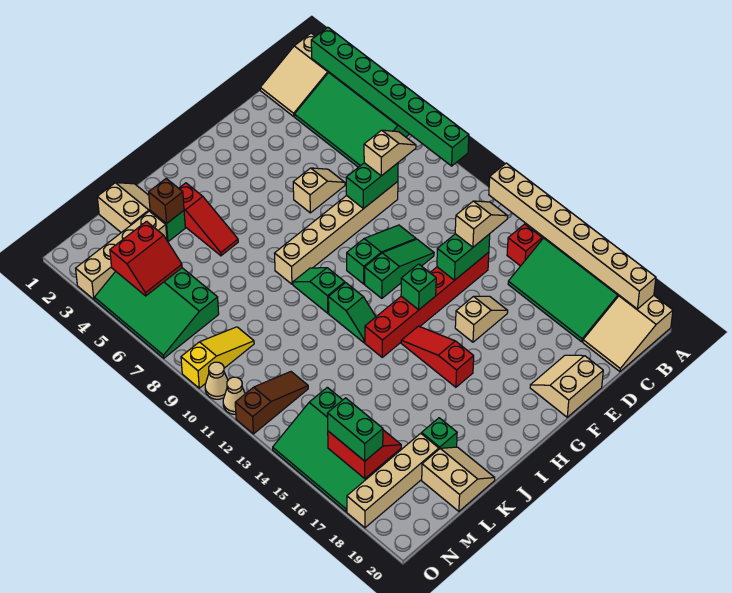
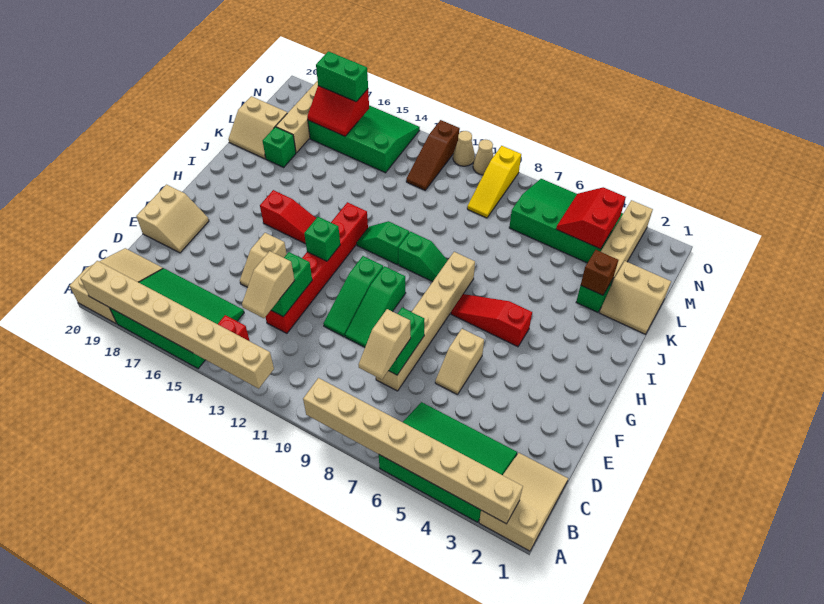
green 1x8 brick [311,27,469,166] -> tan 1x8 brick [303,378,523,524]
red 1x3 slope [179,183,238,256] -> red 1x3 slope moved to [451,294,532,347]

